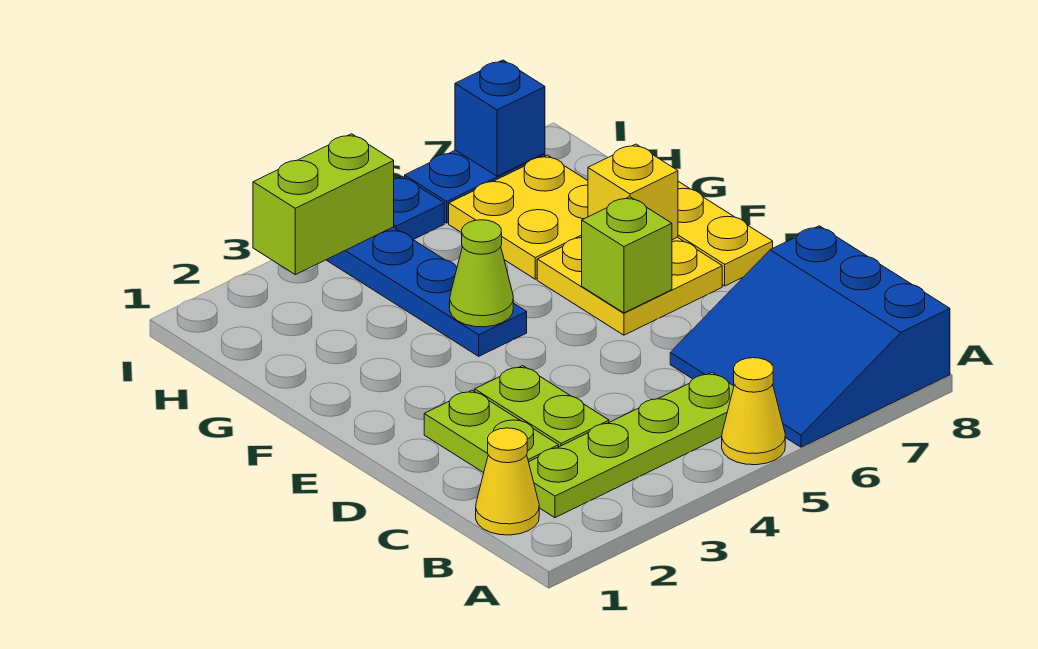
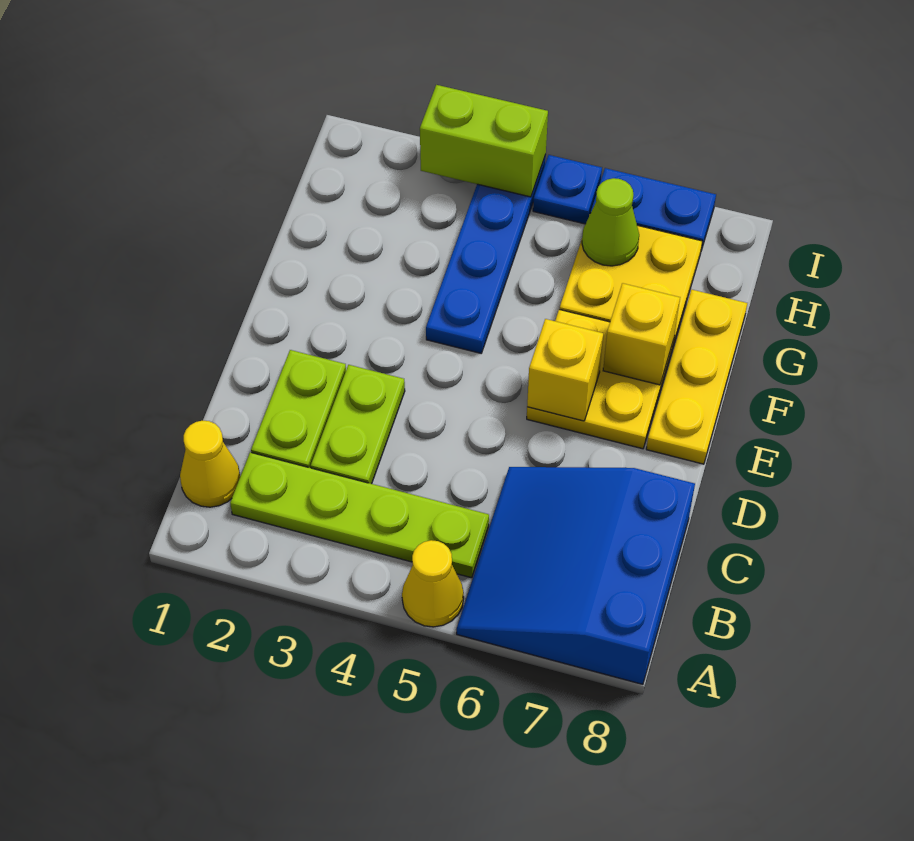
lime 1x1 brick [582,197,672,313] -> yellow 1x1 brick [527,319,603,421]
lime 1x1 cone [450,220,513,327] -> lime 1x1 cone moved to [582,178,639,266]
blue 1x1 brick [455,60,545,176] -> none

